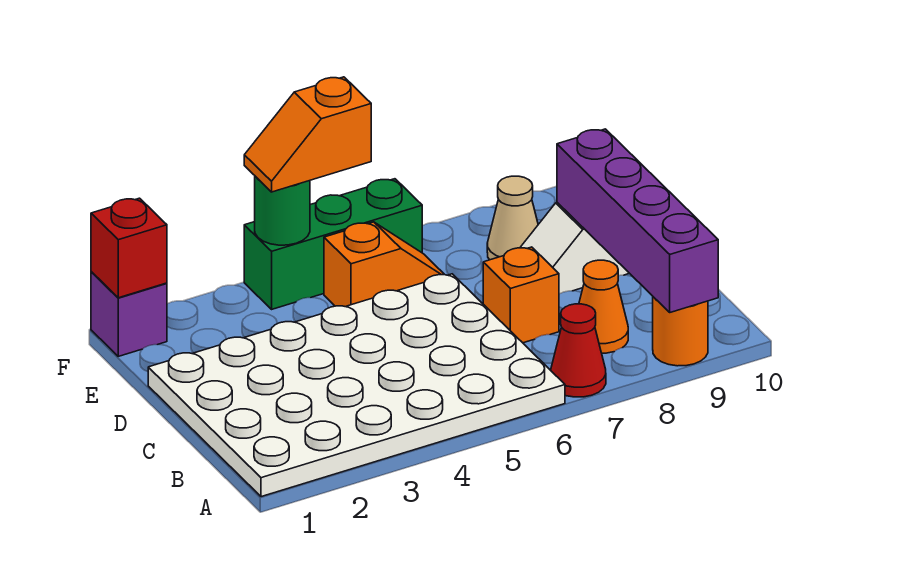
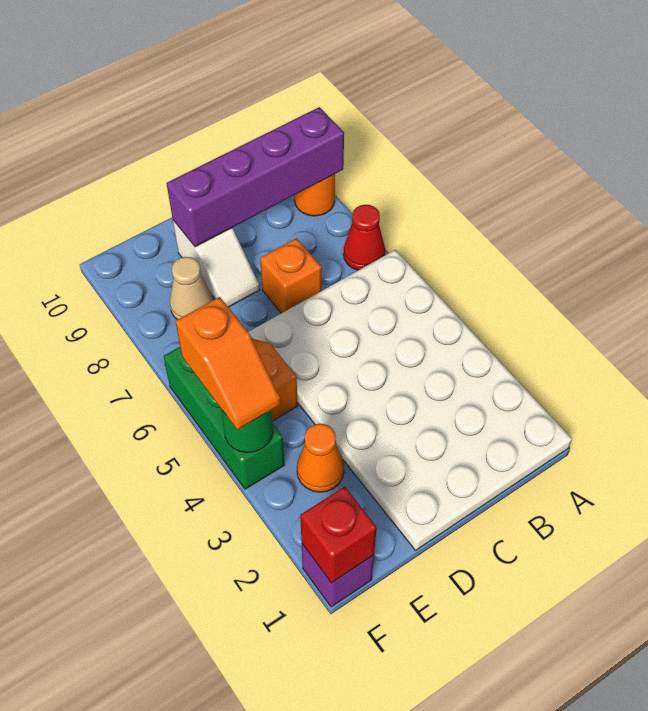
orange 1x1 cone [579,260,628,353] -> orange 1x1 cone moved to [297,424,344,492]

